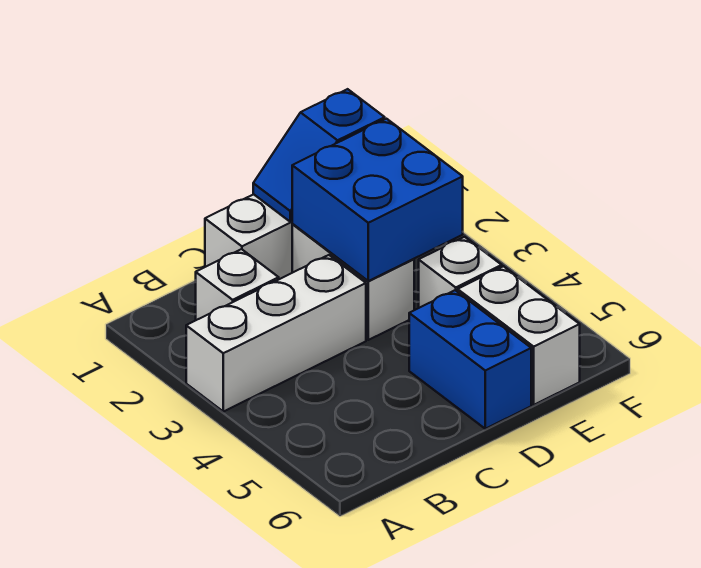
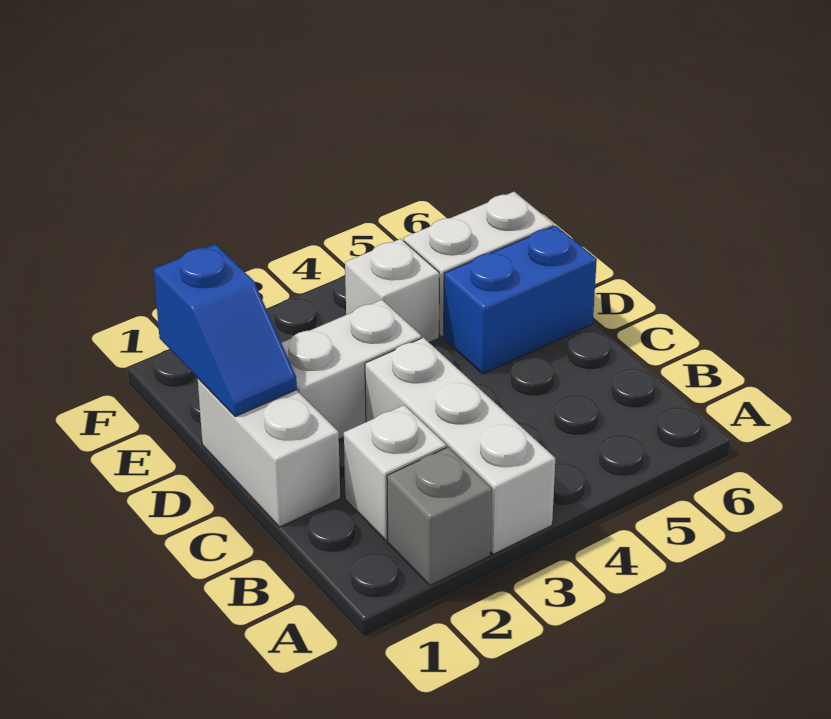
none -> grey 1x1 brick [387,447,492,585]
blue 2x2 brick [292,119,463,281] -> none

